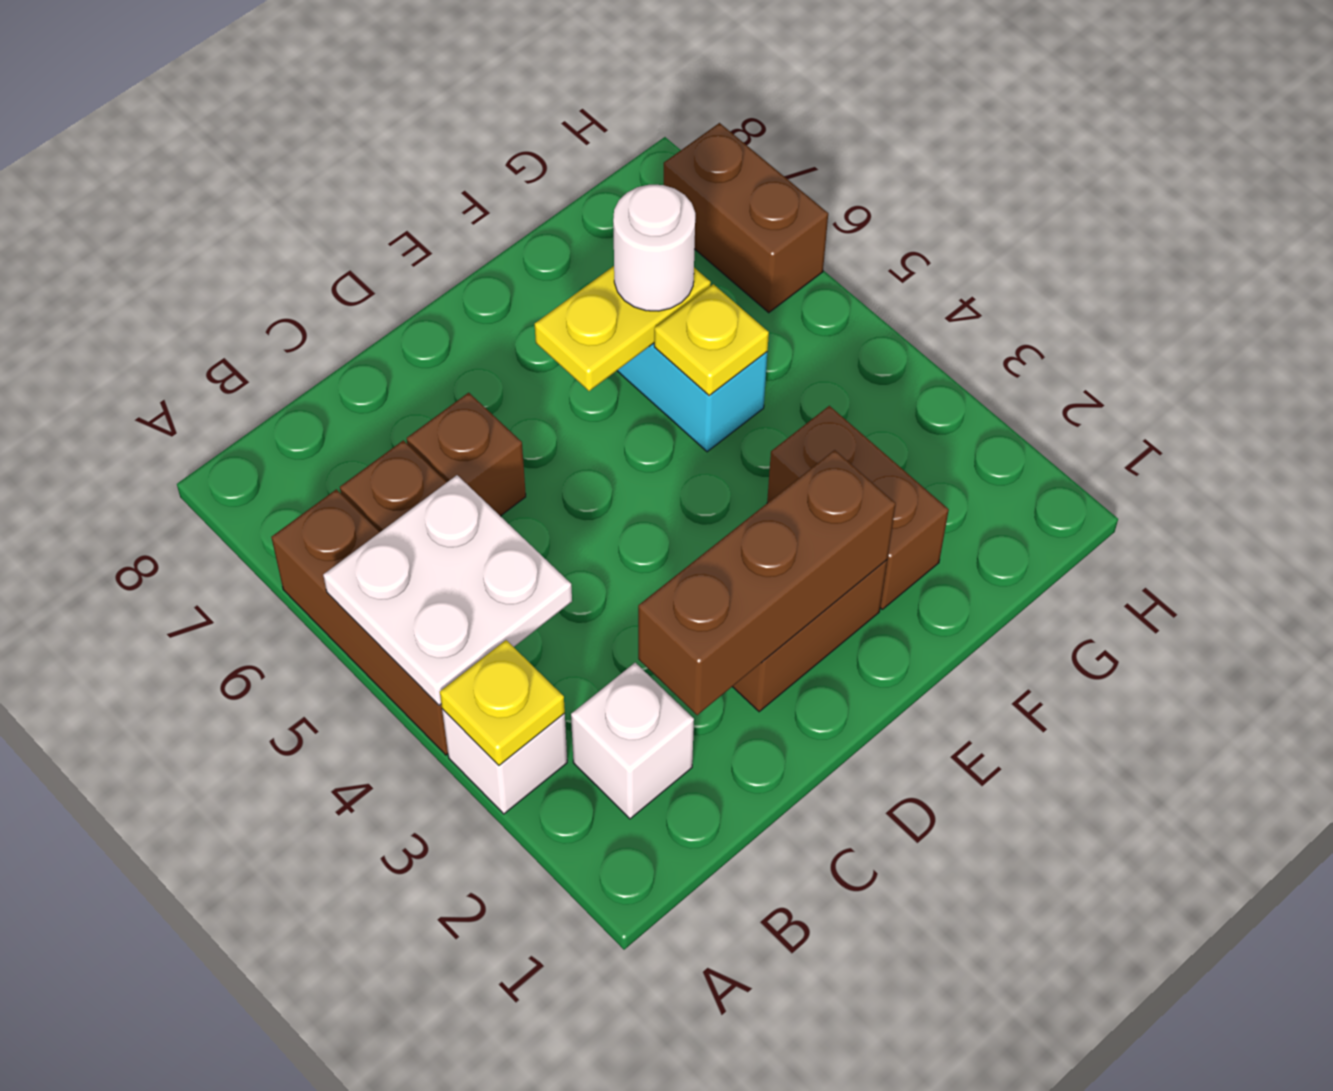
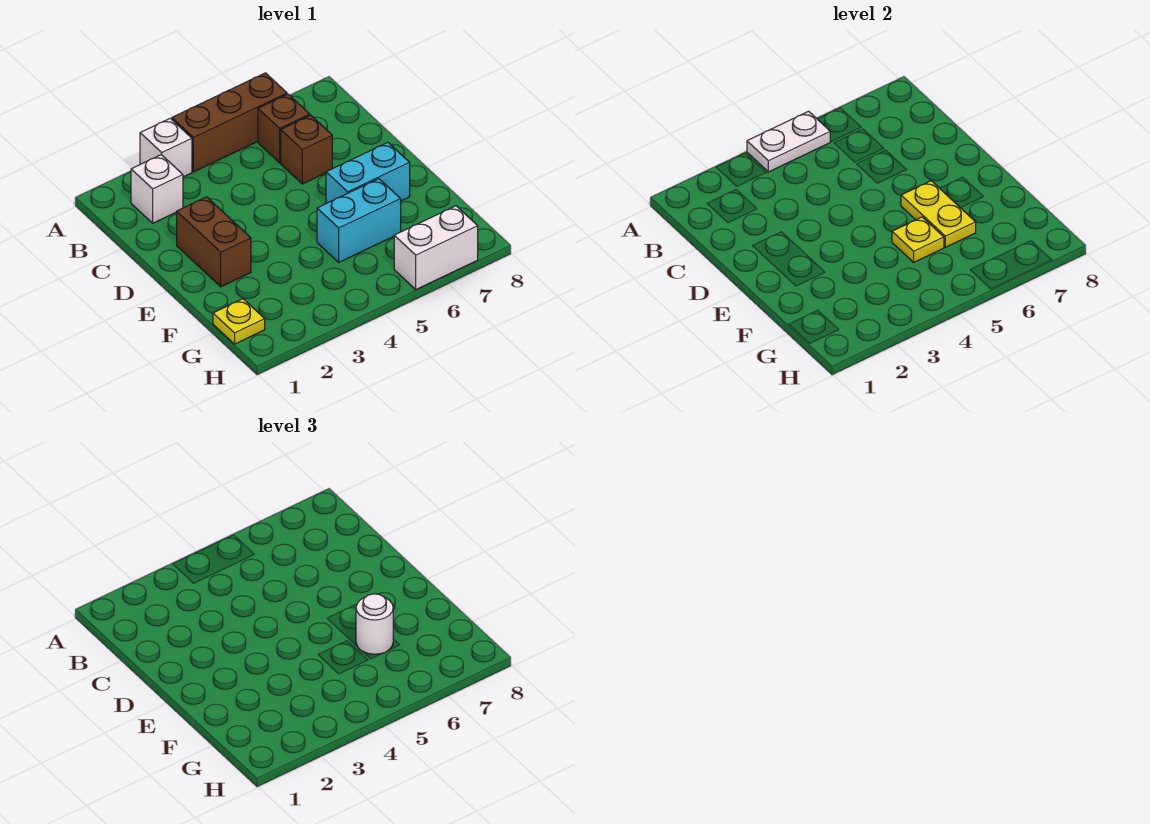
yellow 1x1 plate [440,640,565,765] -> yellow 1x1 plate moved to [213,299,265,344]
white 2x2 plate [323,475,572,705] -> white 1x2 plate [747,111,830,172]
brown 1x3 brick [638,450,896,715] -> none
none -> cyan 1x2 brick [326,142,410,204]
brown 1x2 brick [767,406,949,609] -> none
brown 1x2 brick [664,123,828,313] -> white 1x2 brick [394,206,478,290]

